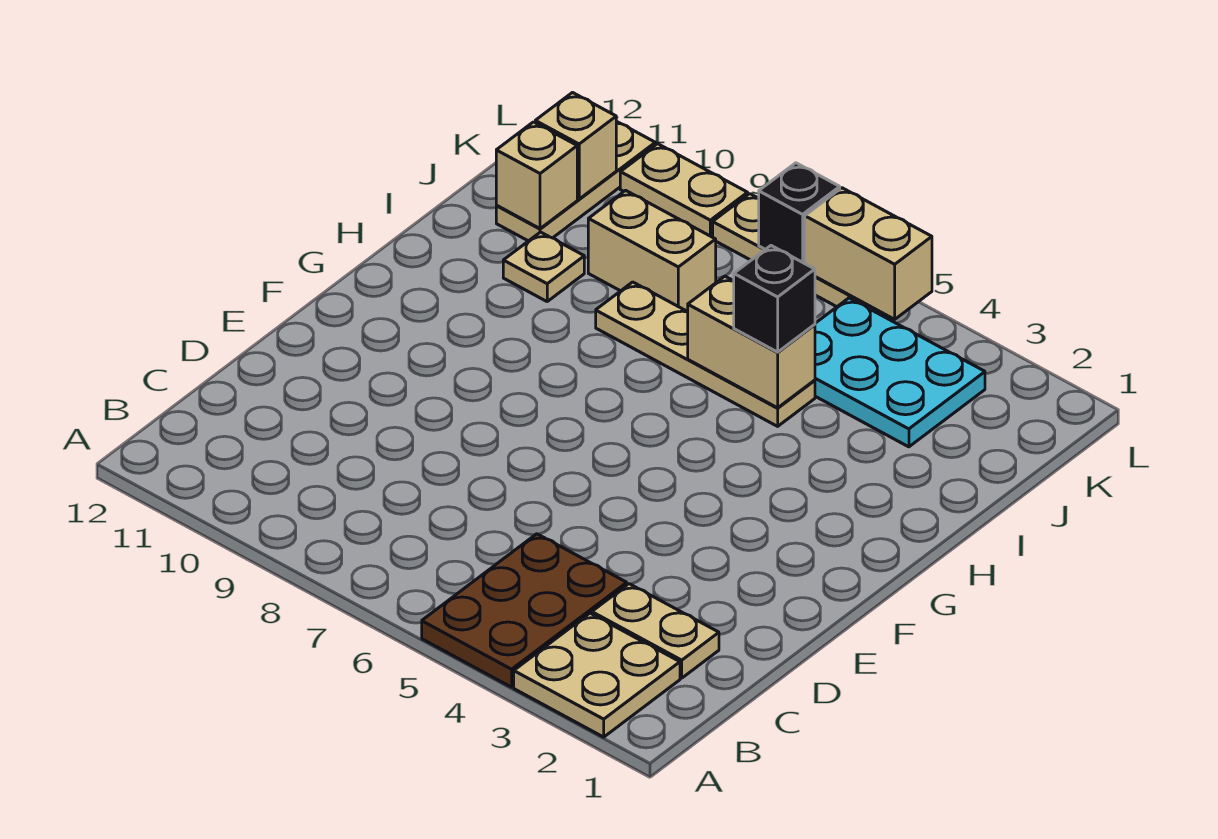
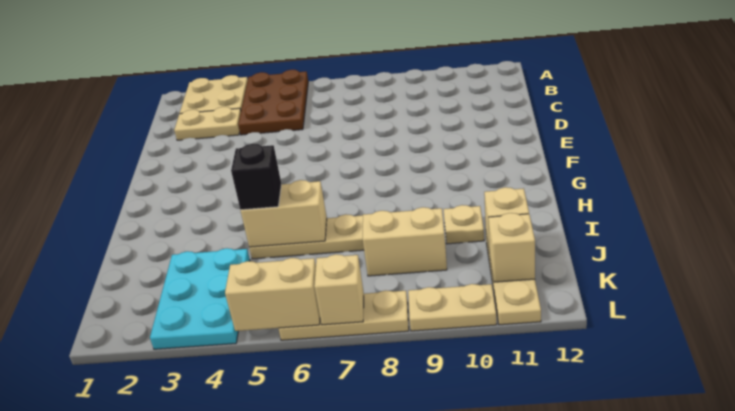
cyan 2x3 plate [815,298,985,447] -> cyan 2x3 plate turned to [150,248,250,349]
black 1x1 brick [759,163,840,263] -> tan 1x1 brick [314,254,364,325]

